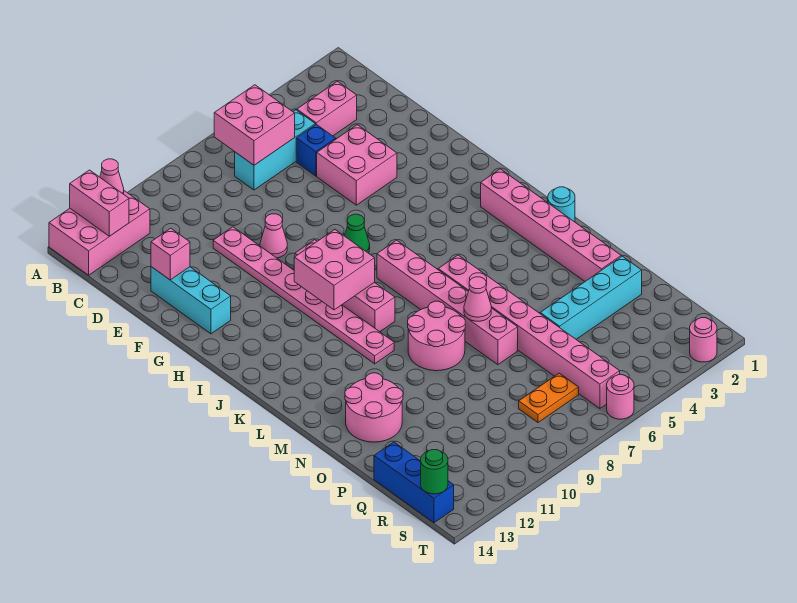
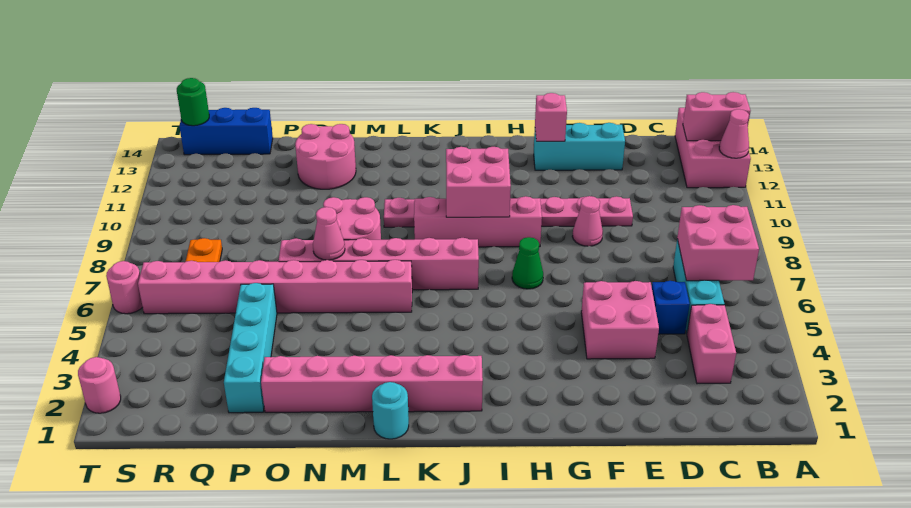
pink 1x1 brick [151,228,190,280] -> pink 1x1 brick moved to [535,93,567,141]

